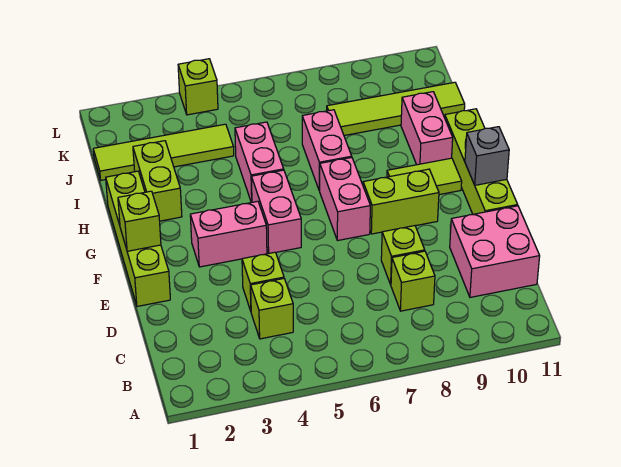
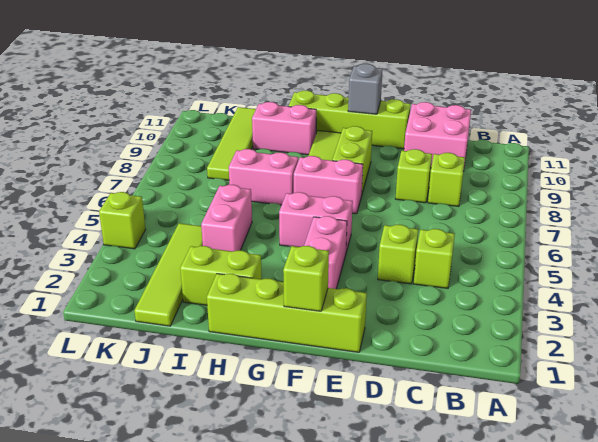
pink 1x2 brick [235,122,284,202] -> pink 1x2 brick turned to [201,185,252,252]

